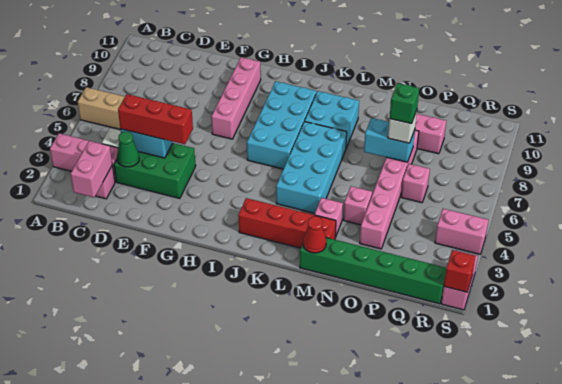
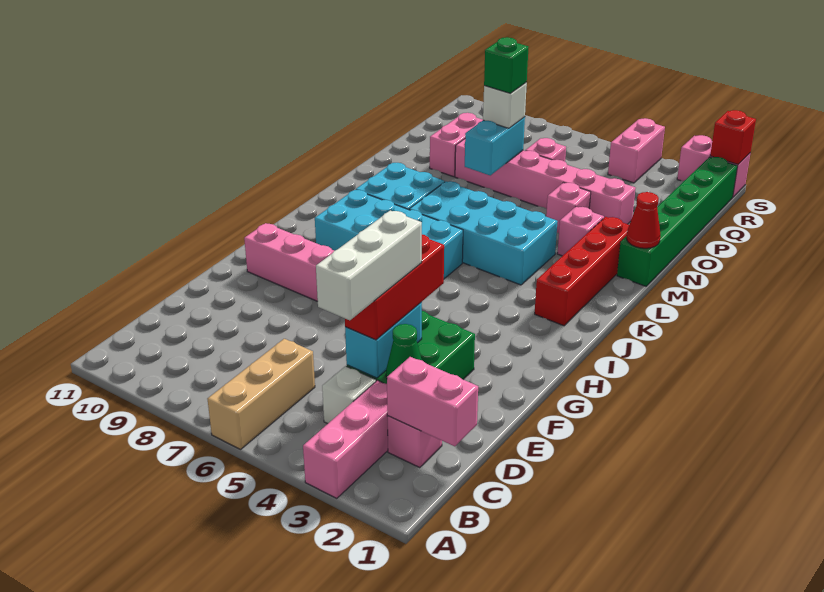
none -> white 1x3 brick [316,210,422,320]

